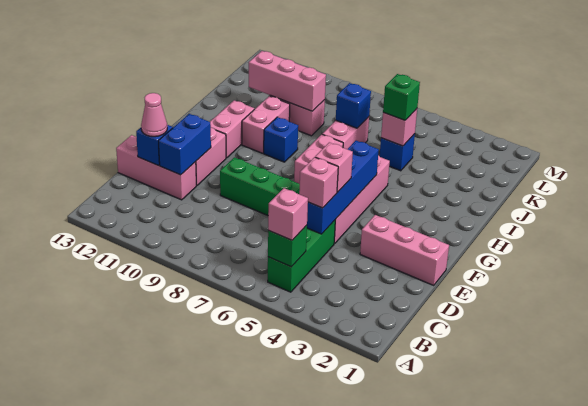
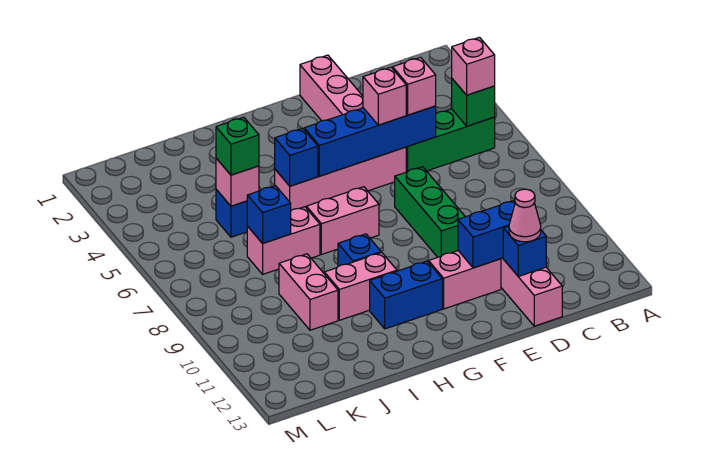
pink 1x2 brick [210,100,254,158] -> blue 1x2 brick [370,261,442,329]
none -> blue 1x1 brick [275,128,318,186]
pink 1x3 brick [249,51,326,111] -> none

